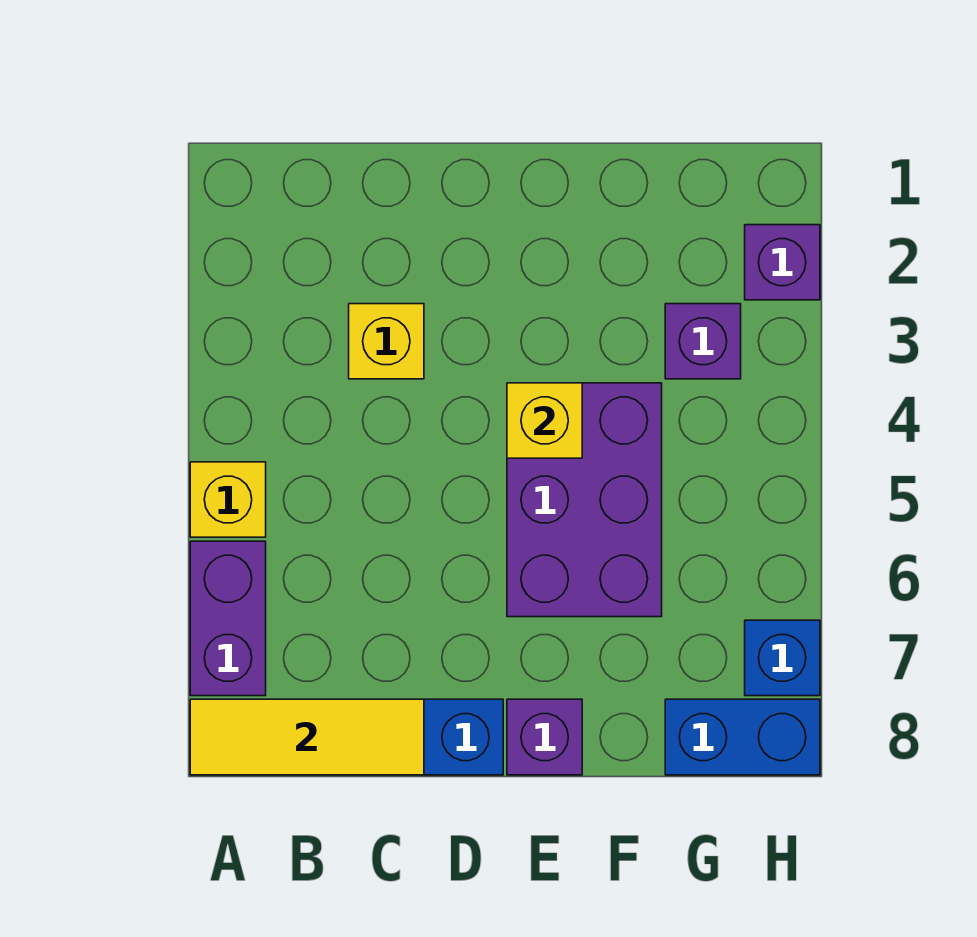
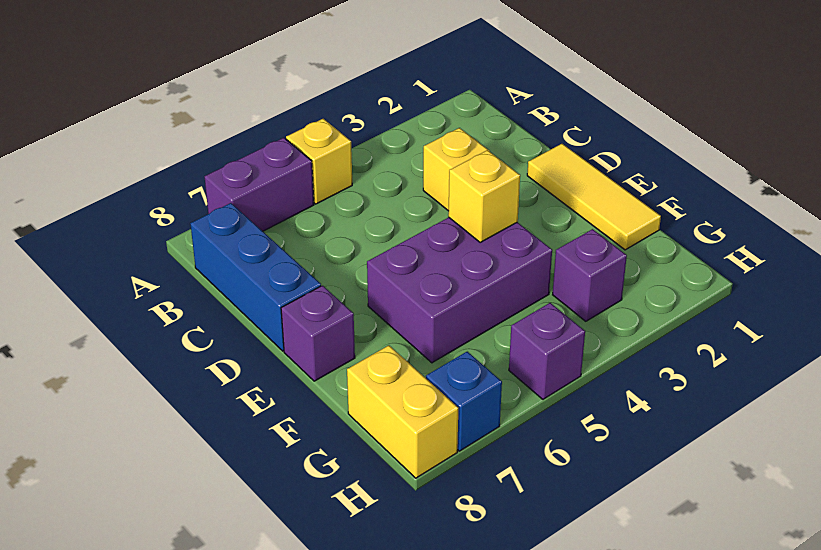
yellow 1x3 tile [190,699,424,775] -> yellow 1x3 tile moved to [527,144,661,250]
blue 1x2 brick [665,699,820,775] -> yellow 1x2 brick [347,345,458,478]
purple 1x1 brick [745,225,820,300] -> purple 1x1 brick moved to [509,303,585,399]

